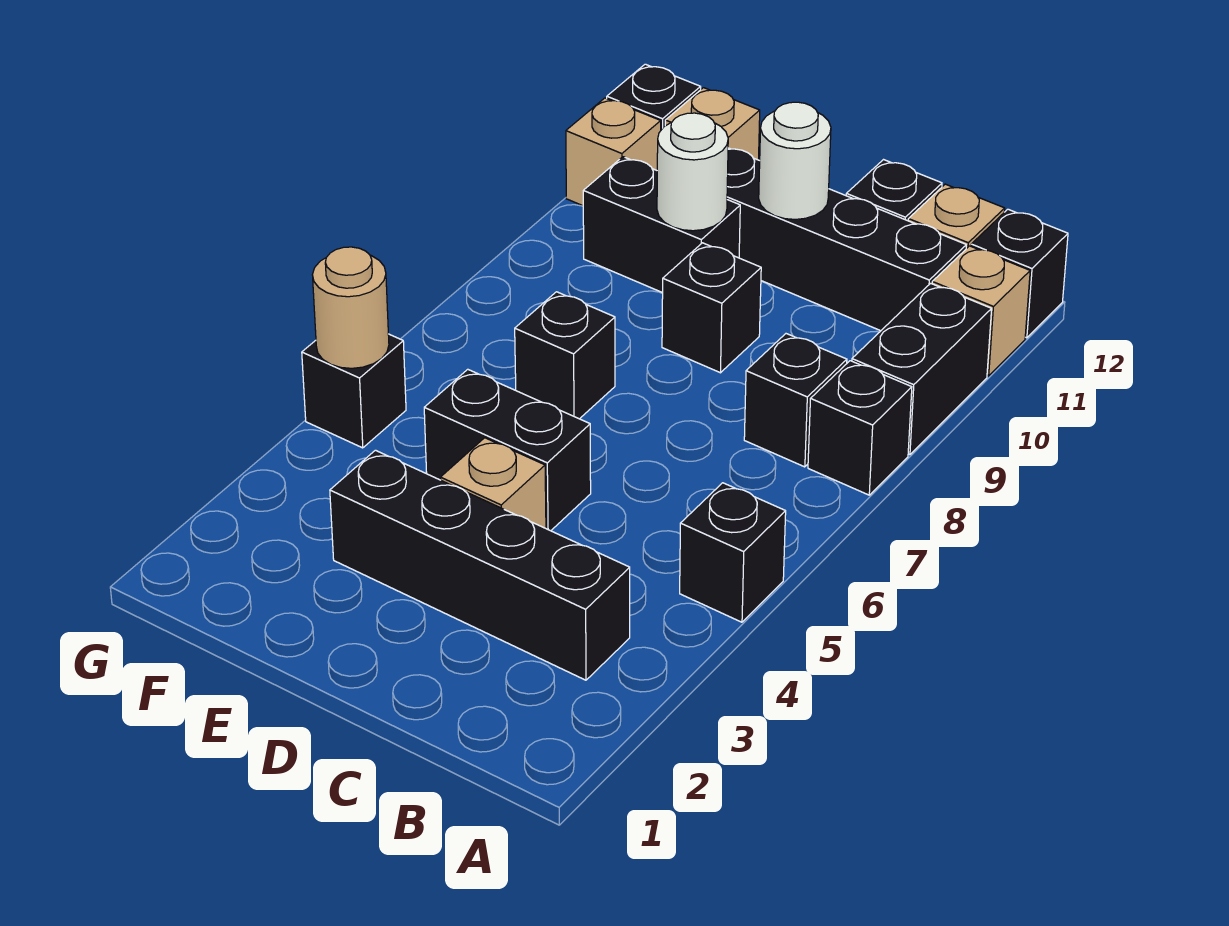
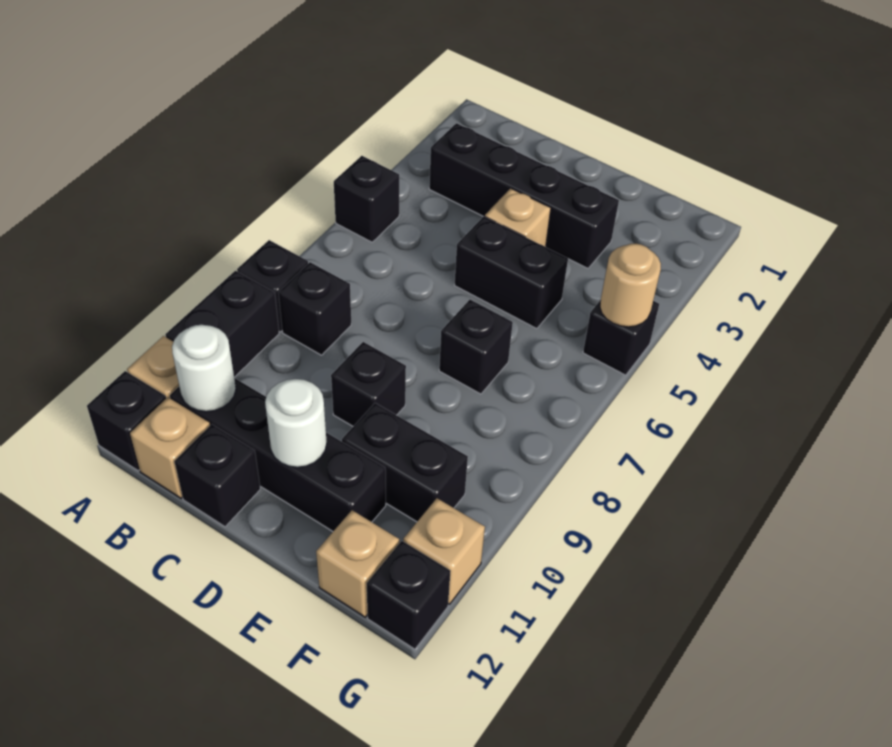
white 1x1 round brick [657,113,728,231] -> white 1x1 round brick moved to [172,325,236,412]

